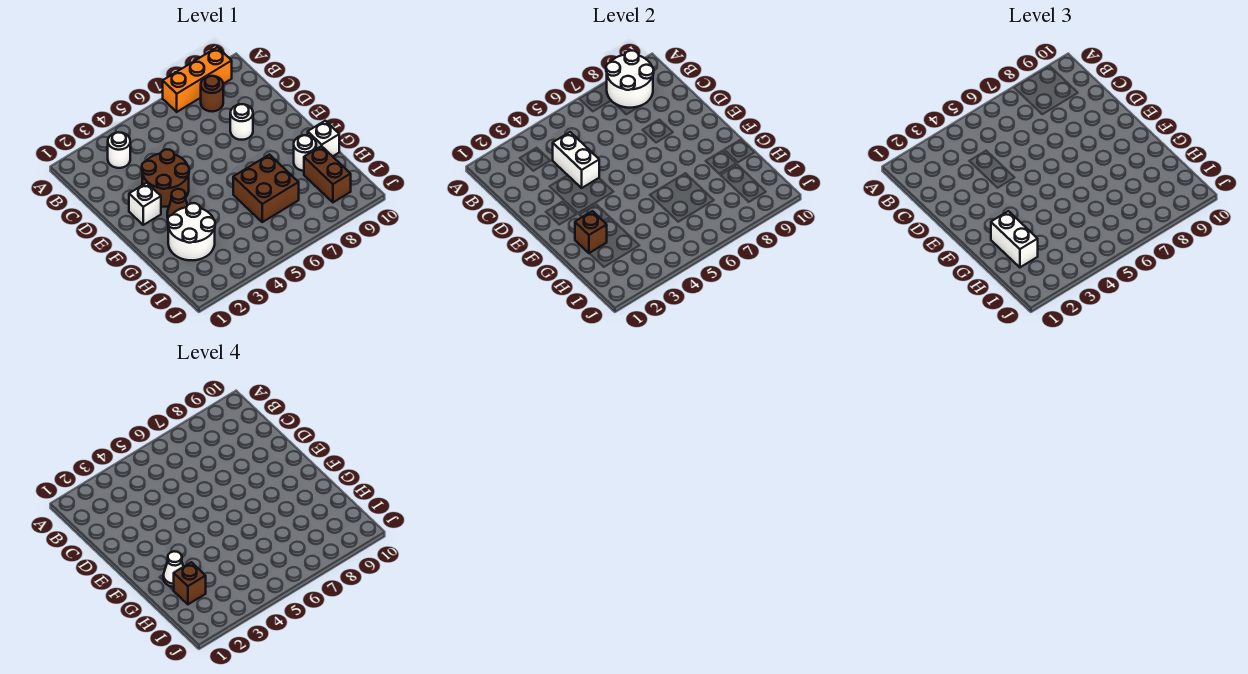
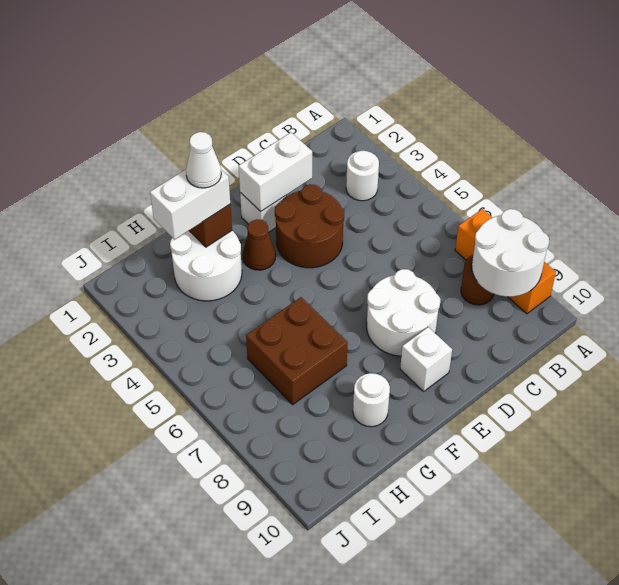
white 1x2 brick [553,132,599,188] -> white 1x2 brick moved to [239,133,312,211]
white 1x1 round brick [230,104,253,140] -> white 2x2 round brick [367,269,440,356]
white 1x1 brick [308,121,339,156] -> white 1x1 brick moved to [400,327,452,391]
brown 1x1 brick [173,562,206,604] -> none
brown 1x2 brick [304,146,351,202] -> none

